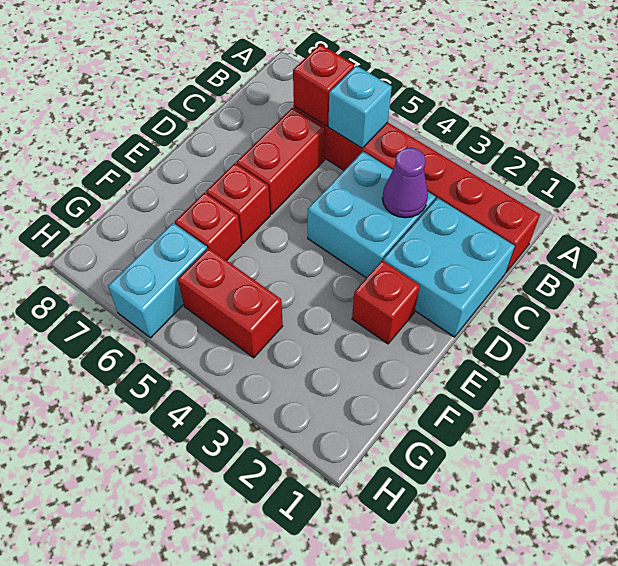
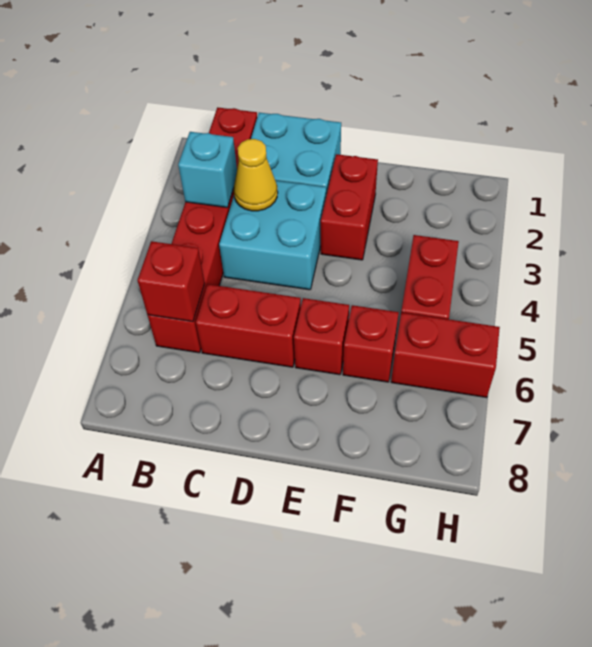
cyan 1x1 brick [328,66,392,148] -> cyan 1x1 brick moved to [178,132,237,208]
purple 1x1 cone [382,148,428,218] -> yellow 1x1 cone [233,139,278,211]
red 1x1 brick [352,261,420,344] -> red 1x2 brick [321,154,378,260]
cyan 1x2 brick [108,223,207,338] -> red 1x2 brick [391,313,500,398]

